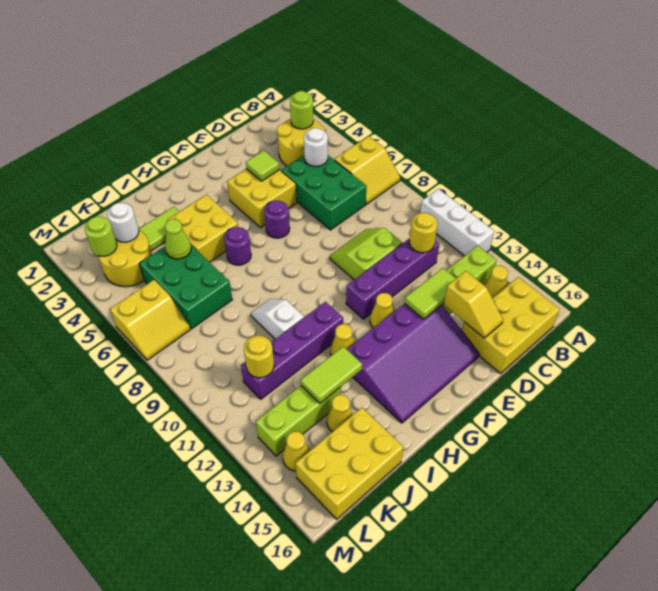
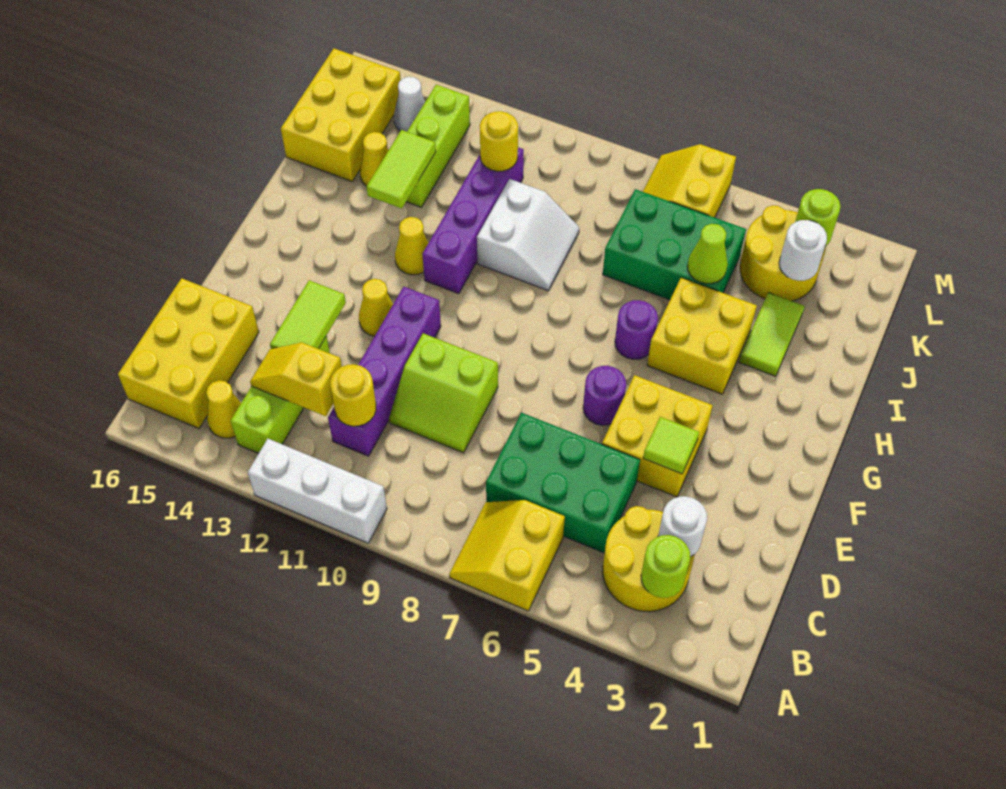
white 1x1 round brick [304,128,328,167] -> white 1x1 round brick moved to [658,496,707,557]
lime 2x2 slope [330,228,402,280] -> lime 2x2 slope turned to [389,333,498,453]
yellow 1x2 slope [444,271,503,338] -> yellow 1x2 slope moved to [250,343,342,416]
purple 3x4 slope [347,304,479,423] -> none
white 1x2 slope [251,299,304,339] -> white 2x2 slope [477,179,579,291]
yellow 1x1 cone [283,432,310,471] -> white 1x1 cone [394,77,425,132]

